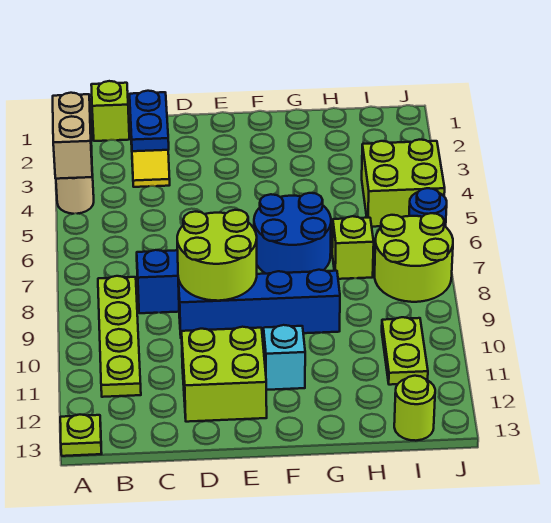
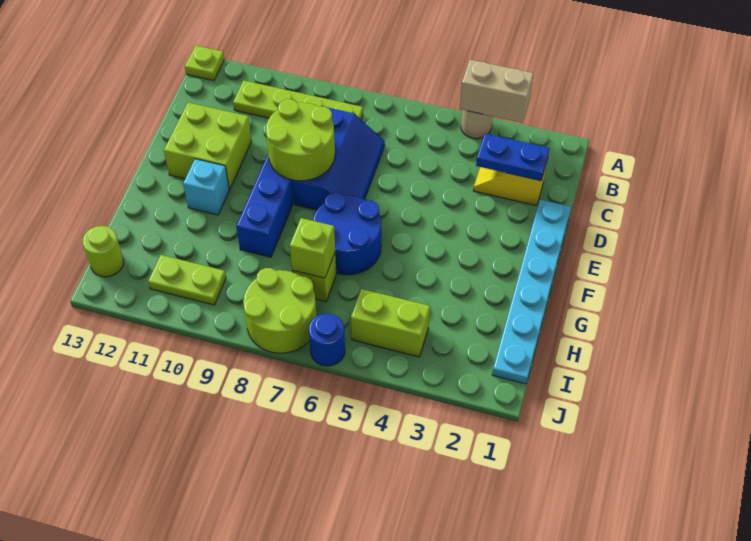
lime 1x1 brick [91,81,129,141] -> lime 1x1 brick moved to [290,218,335,278]
none -> cyan 1x6 plate [492,200,571,384]
lime 2x2 brick [362,140,445,227] -> lime 1x2 brick [351,289,430,357]

